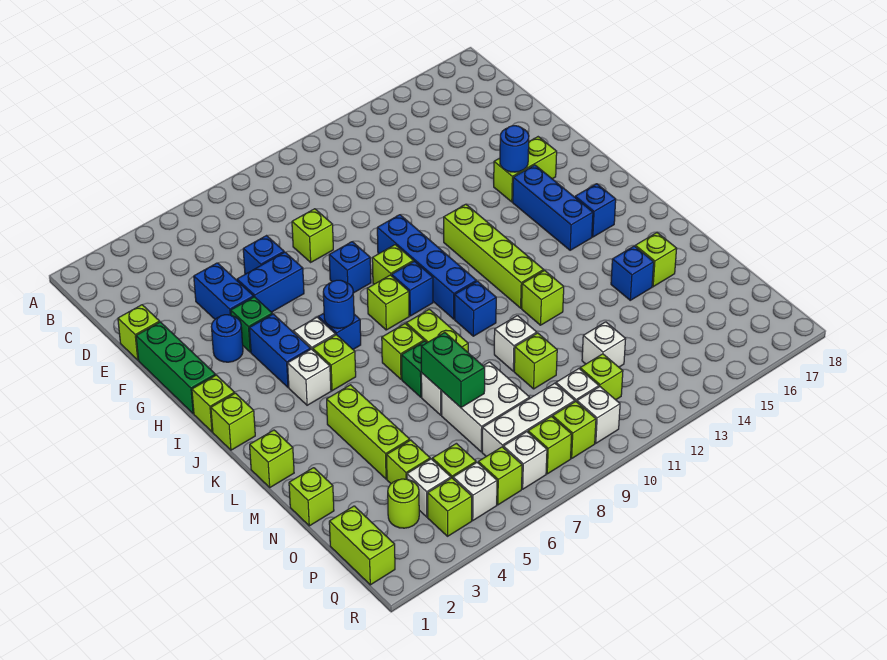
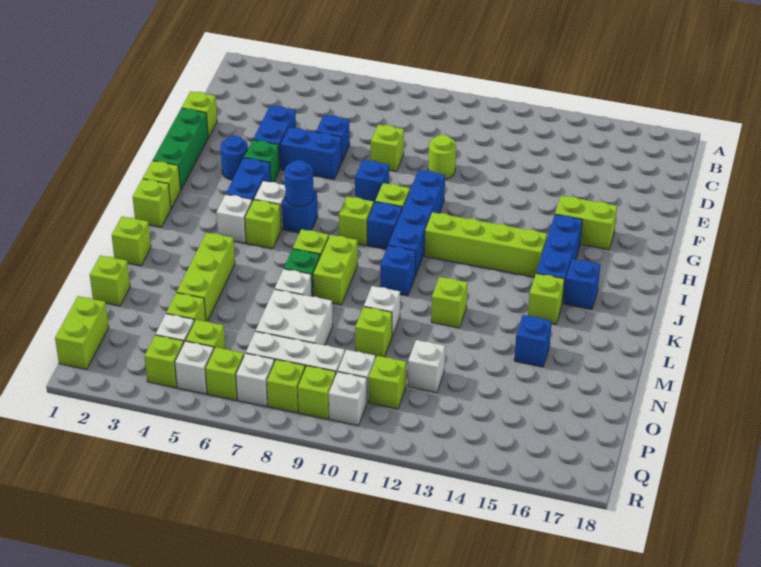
blue 1x1 round brick [500,126,529,172] -> none
lime 1x4 brick [444,204,544,308] -> lime 1x4 brick turned to [425,212,547,277]
green 1x2 brick [421,333,485,407] -> none
lime 1x1 brick [635,233,677,287] -> lime 1x1 brick moved to [528,273,564,324]
lime 1x1 round brick [388,479,419,528] -> lime 1x1 round brick moved to [428,135,456,179]

